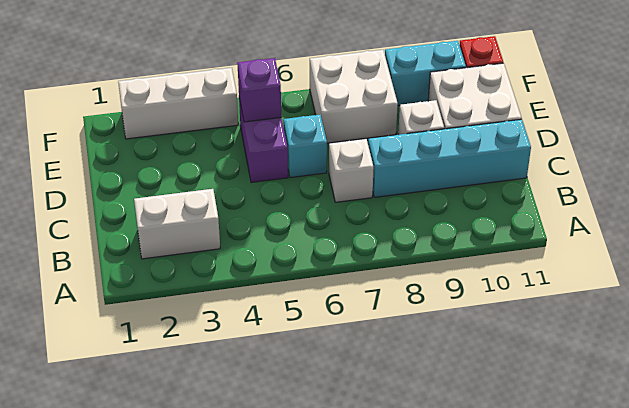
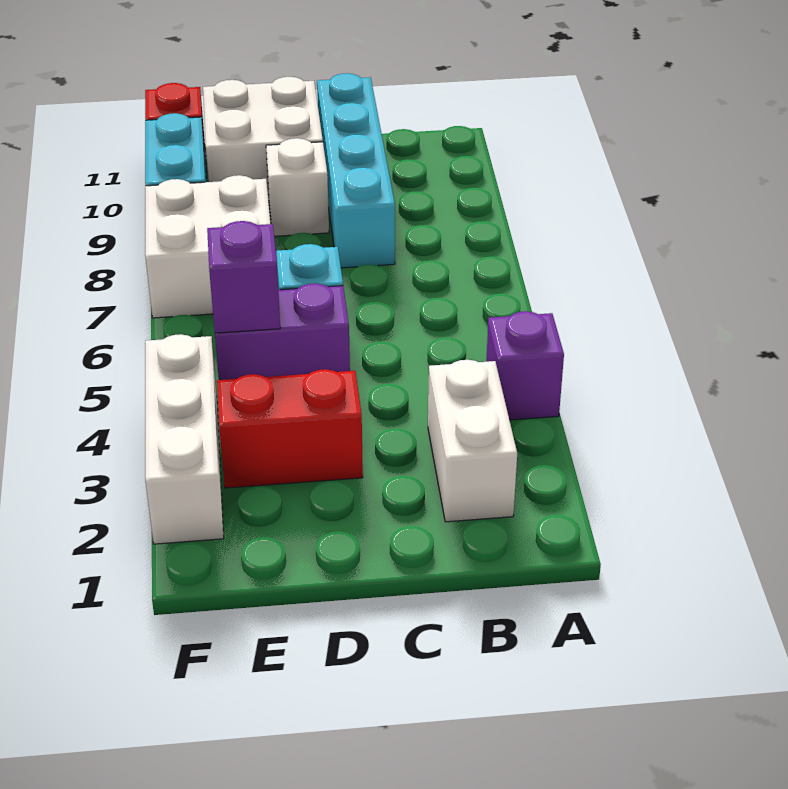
none -> purple 1x1 brick [486,311,564,420]
white 1x1 brick [329,139,374,202] -> none
none -> red 1x2 brick [217,369,363,488]

